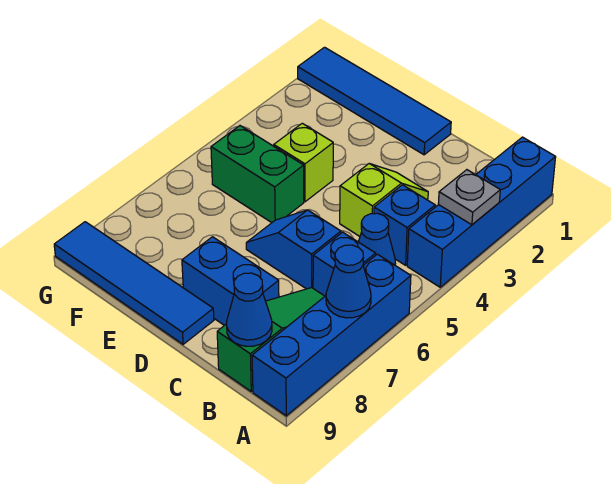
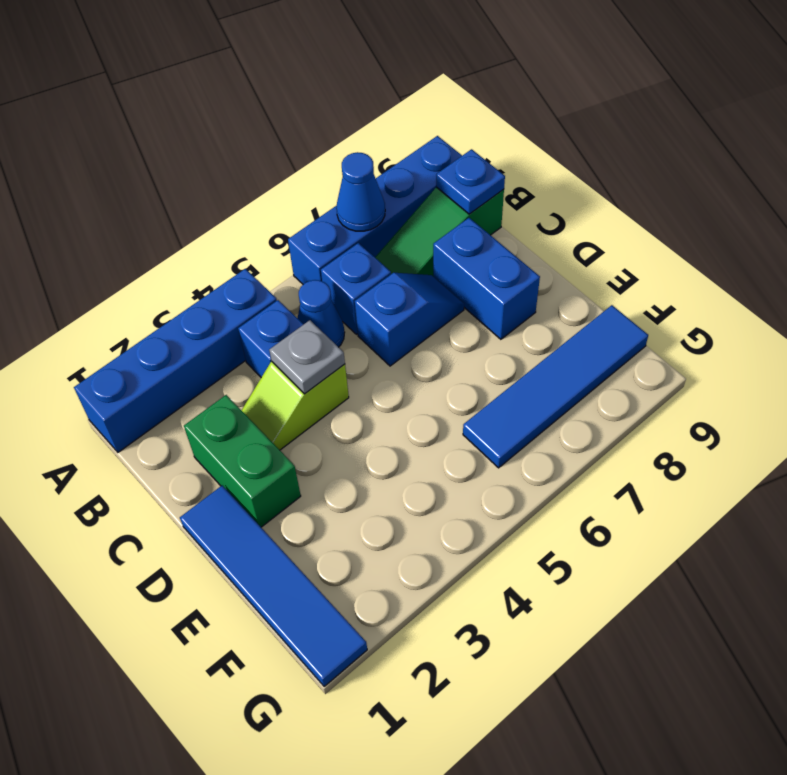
grey 1x1 plate [438,170,500,225] -> grey 1x1 plate moved to [269,320,345,394]
blue 1x1 cone [227,273,272,346] -> blue 1x1 plate [436,149,505,214]
blue 1x2 slope [246,210,341,289] -> blue 1x2 slope turned to [355,273,464,366]
blue 1x4 tile [54,222,214,344] -> blue 1x4 tile turned to [463,305,648,468]
lime 1x1 brick [274,123,333,202] -> none
green 1x2 brick [211,126,304,223] -> green 1x2 brick moved to [184,395,301,527]

